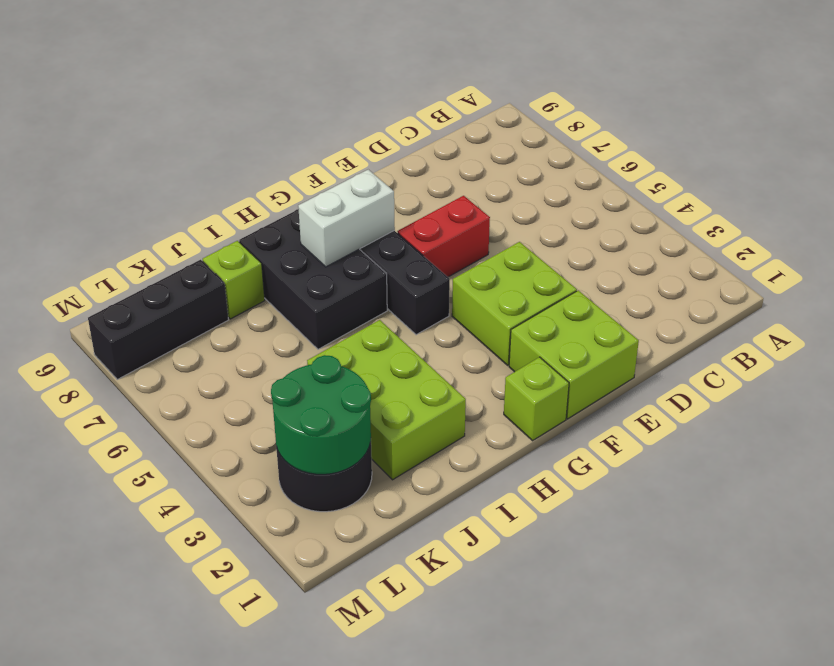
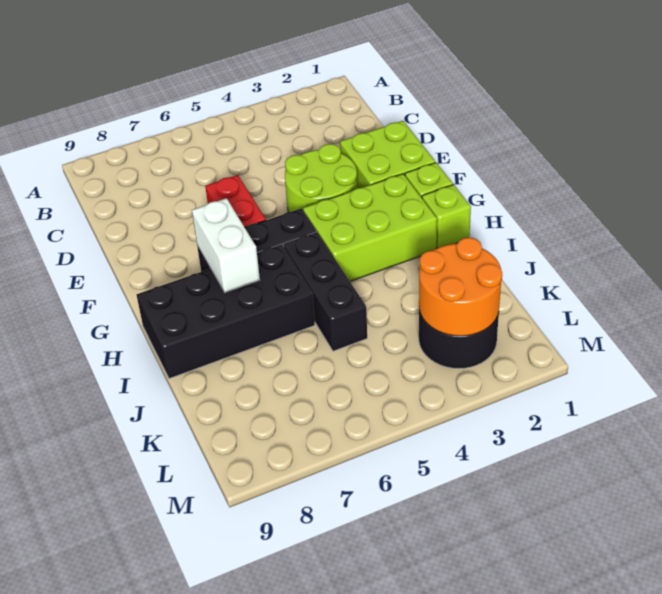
lime 2x2 brick [452,242,577,365] -> lime 2x2 round brick [285,144,357,212]
black 2x3 brick [239,209,387,349] -> black 2x4 brick [137,244,315,379]
lime 2x3 brick [307,320,466,480] -> lime 2x3 brick moved to [303,174,437,281]
lime 1x1 brick [203,241,265,319] -> lime 1x1 brick moved to [422,185,471,248]
green 2x2 round brick [271,355,371,474] -> orange 2x2 round brick [419,237,502,336]
black 1x3 brick [88,260,228,379] -> black 1x3 brick moved to [283,232,367,351]

